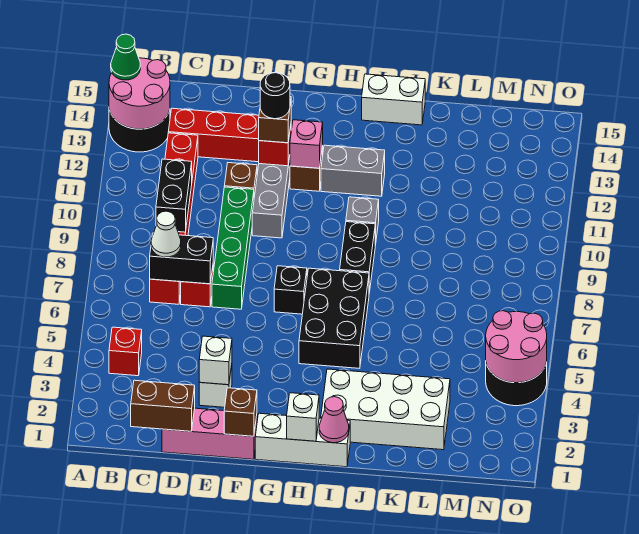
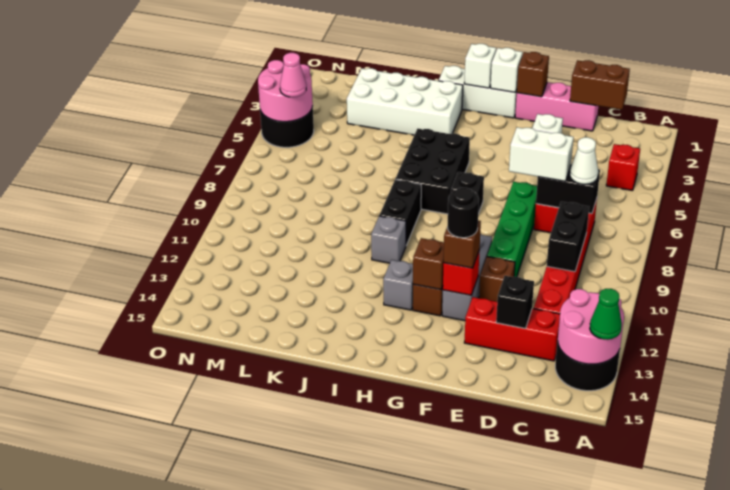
none -> black 1x1 brick [496,276,534,328]
white 1x1 brick [199,336,232,385] -> white 1x1 brick moved to [491,48,523,92]
pink 1x1 brick [290,120,323,168] -> brown 1x1 brick [413,238,444,290]
grey 1x2 brick [321,145,385,196] -> grey 1x1 brick [383,260,413,310]
pink 1x1 cone [319,397,349,443] -> pink 1x1 cone moved to [280,53,306,97]
white 1x2 brick [362,74,425,125] -> white 1x2 brick moved to [509,127,574,181]

